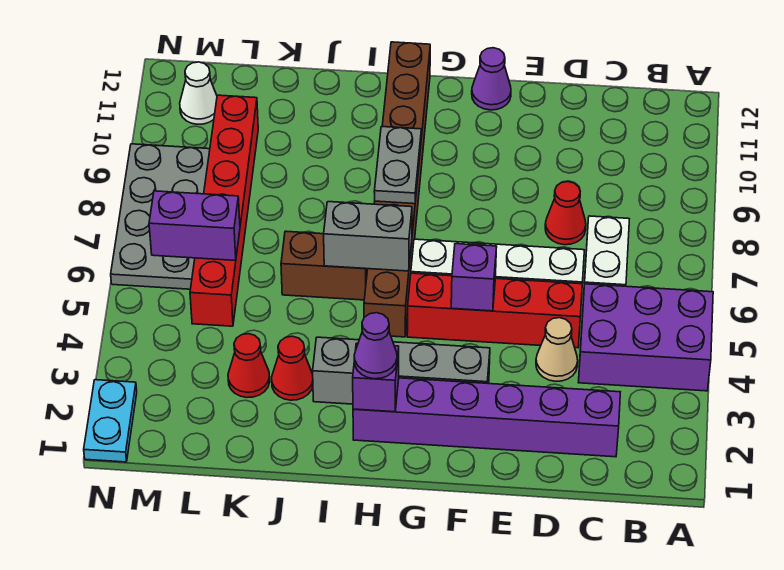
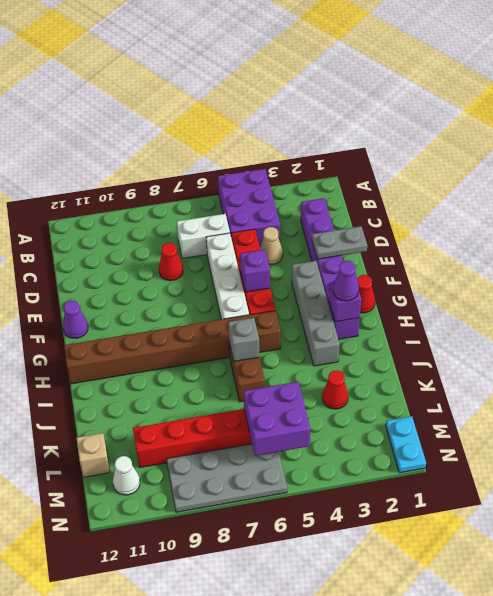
grey 1x2 brick [324,202,412,271] -> grey 1x1 brick [228,318,259,361]
grey 1x2 plate [374,127,421,204] -> grey 1x2 plate moved to [312,226,367,259]
red 1x1 cone [272,336,313,400] -> red 1x1 cone moved to [357,275,375,313]
purple 1x2 brick [149,191,240,260] -> purple 2x2 brick [244,382,310,456]
none -> tan 1x1 brick [77,433,110,477]
cyan 1x2 plate [84,380,137,462] -> cyan 1x2 plate turned to [386,416,426,473]

